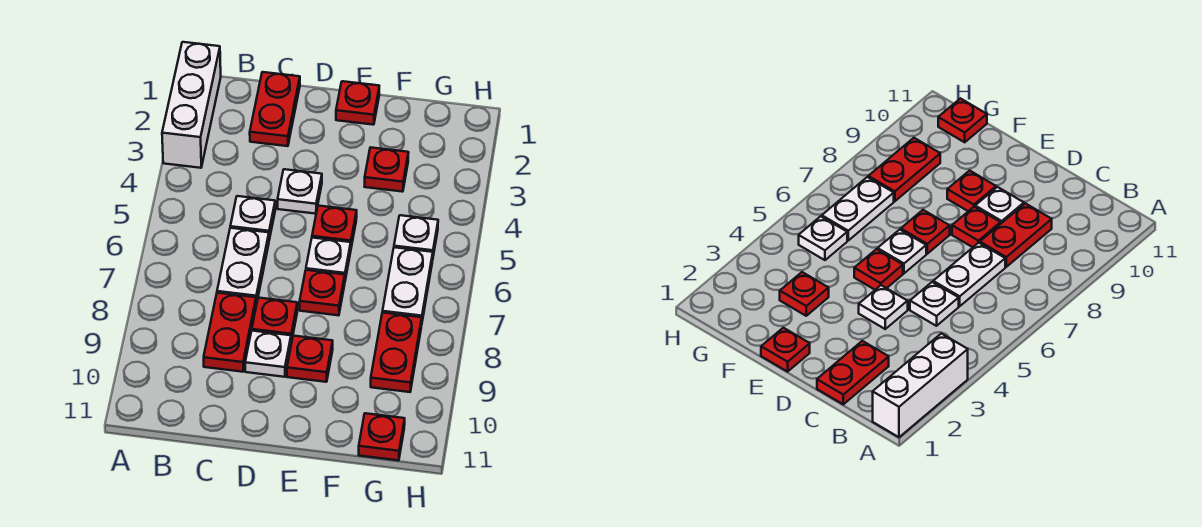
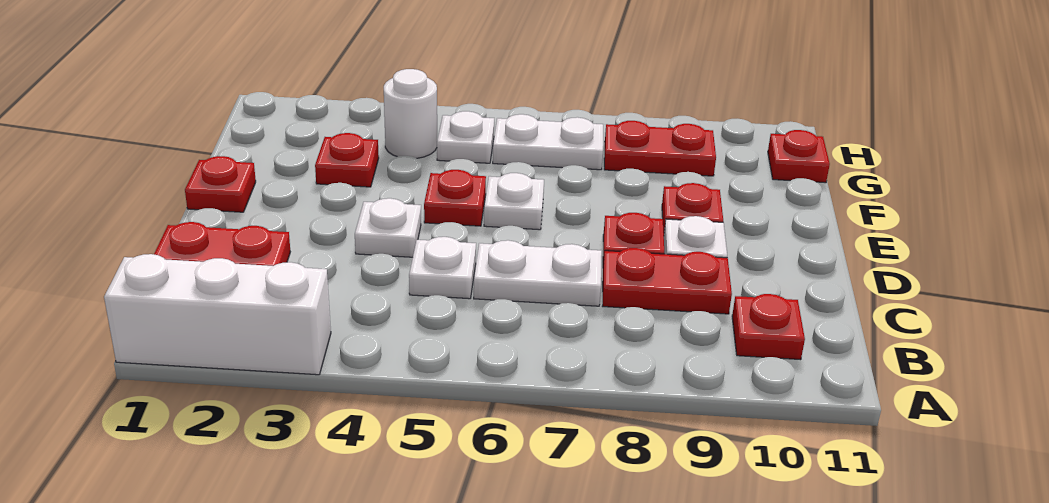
red 1x1 plate [300,270,345,315] -> red 1x1 plate moved to [732,294,805,360]
none -> white 1x1 round brick [384,69,437,158]

